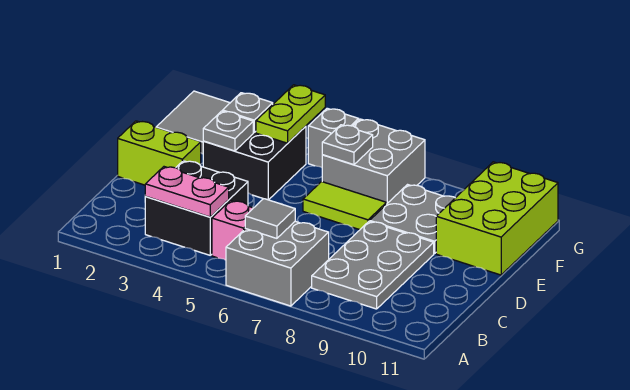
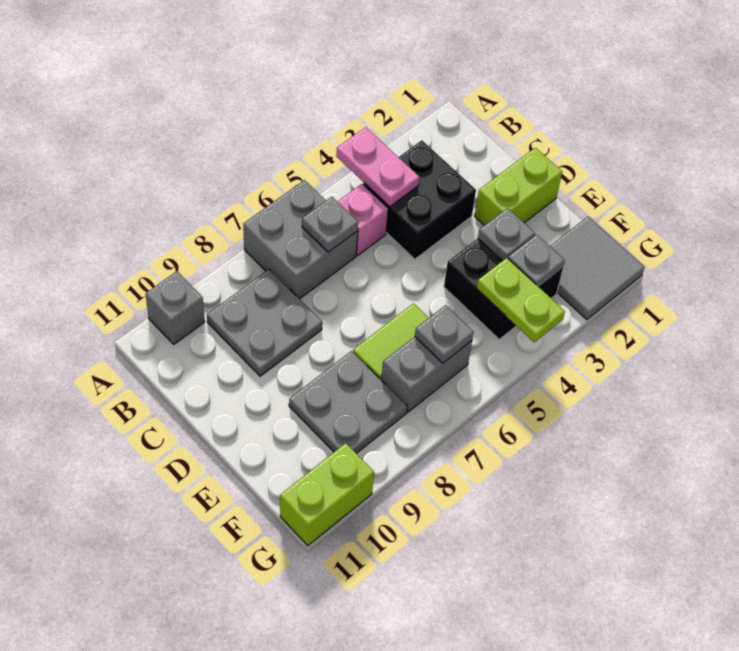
pink 1x2 plate [145,167,229,217] -> pink 1x2 plate turned to [336,127,419,207]
grey 1x1 tile [245,199,295,238] -> grey 1x1 plate [302,197,358,252]
grey 2x3 plate [312,221,434,309] -> grey 2x2 plate [207,269,322,376]
lime 2x3 brick [436,162,558,275] -> lime 1x2 brick [280,443,374,546]
grey 2x2 brick [322,119,425,204] -> grey 1x2 brick [381,337,472,412]
grey 1x1 brick [308,108,359,167] -> grey 1x1 brick moved to [145,271,205,344]

